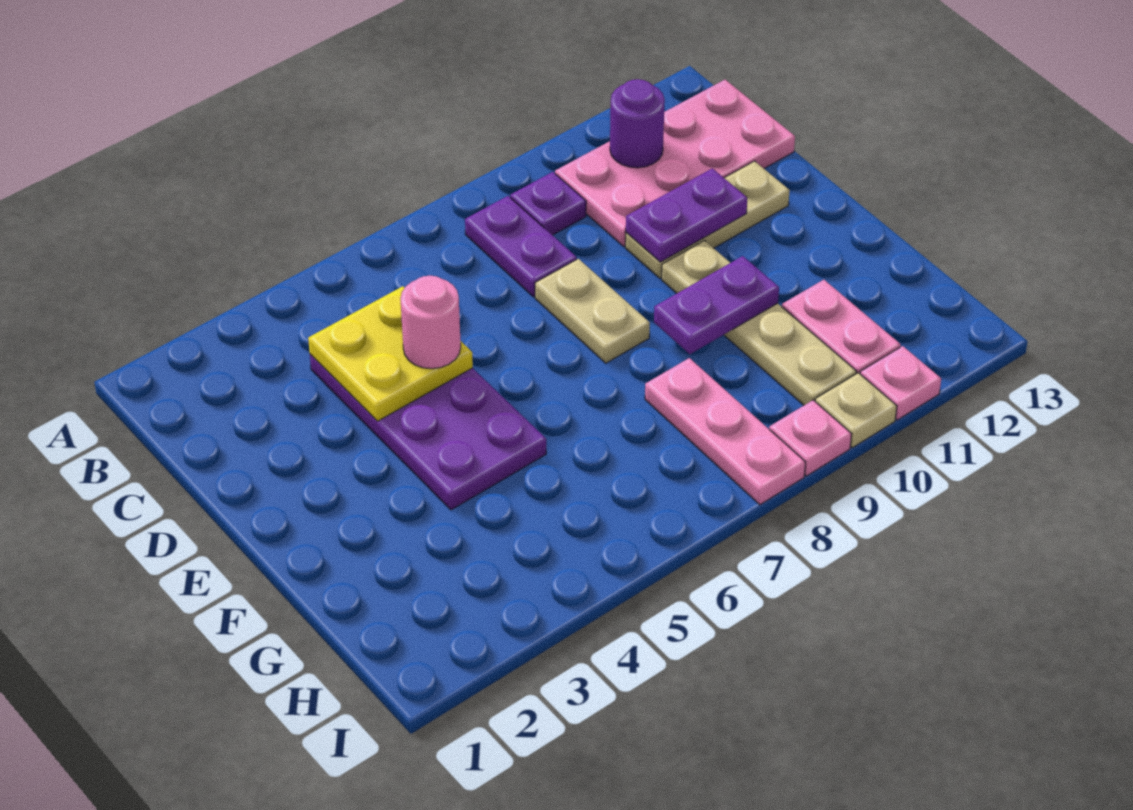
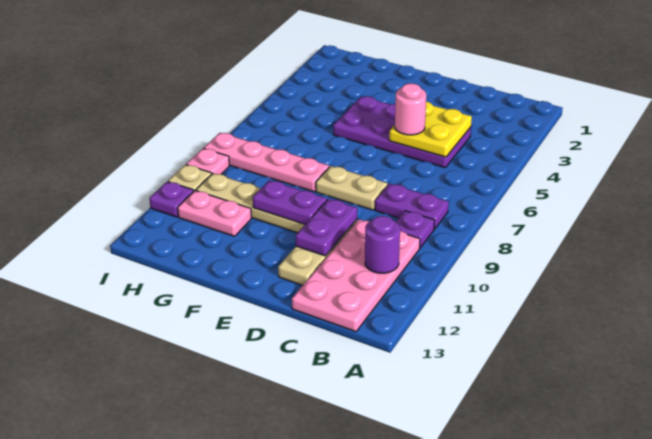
purple 1x2 plate [654,256,779,354] -> purple 1x2 plate turned to [253,180,327,224]
pink 1x3 plate [645,358,806,505] -> pink 1x4 plate [204,133,329,192]
pink 1x1 plate [860,346,941,420] -> purple 1x1 plate [149,181,194,217]

